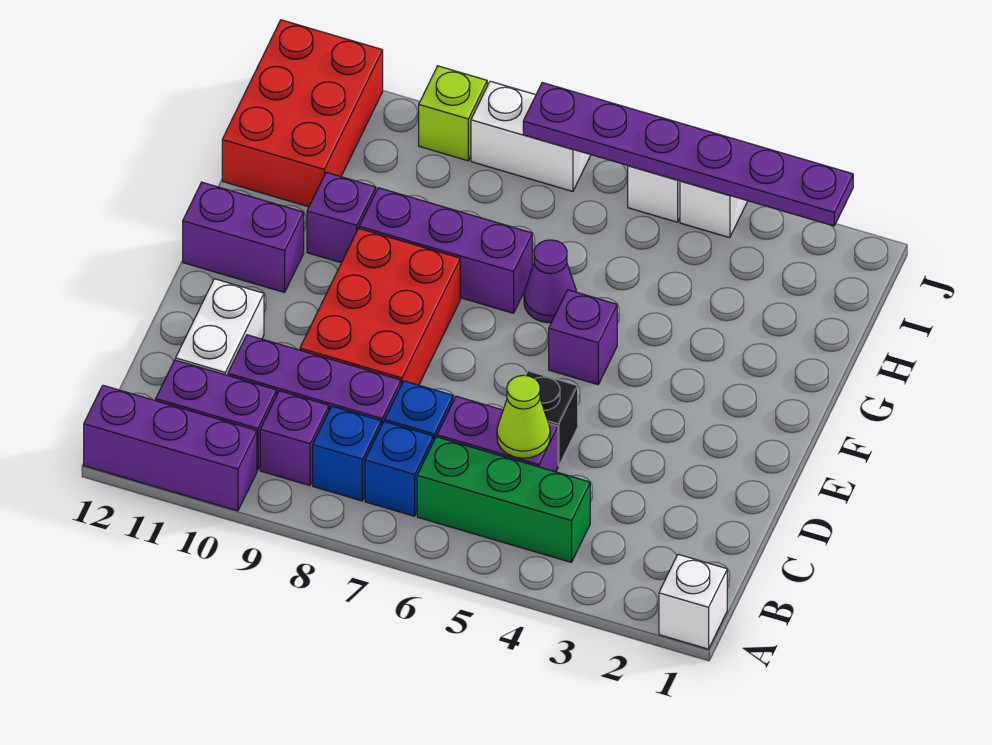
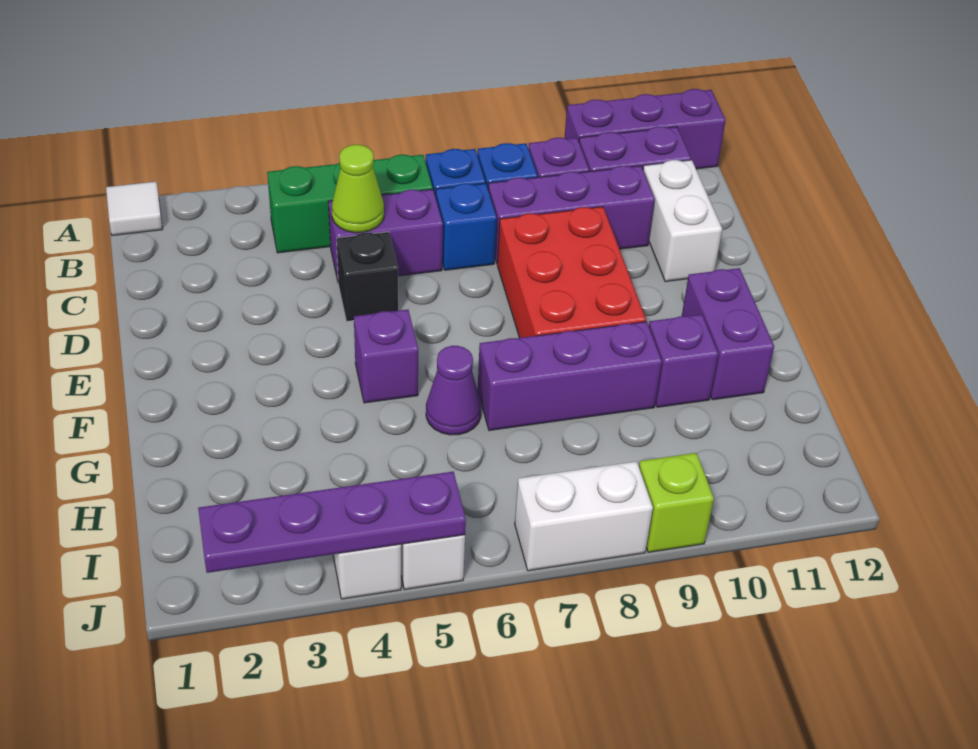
white 1x1 brick [659,554,727,649] -> white 1x1 tile [106,182,163,236]
purple 1x2 brick [183,182,304,292] -> purple 1x2 brick turned to [682,268,774,400]
red 2x3 brick [222,20,383,207] -> none
purple 1x6 plate [523,83,853,226] -> purple 1x4 plate [198,472,466,573]

